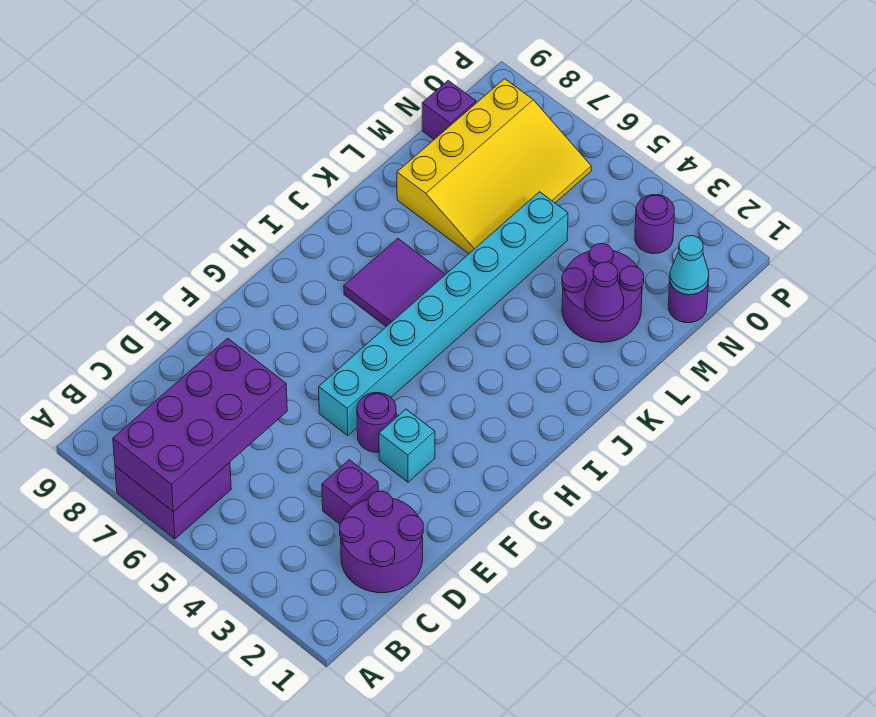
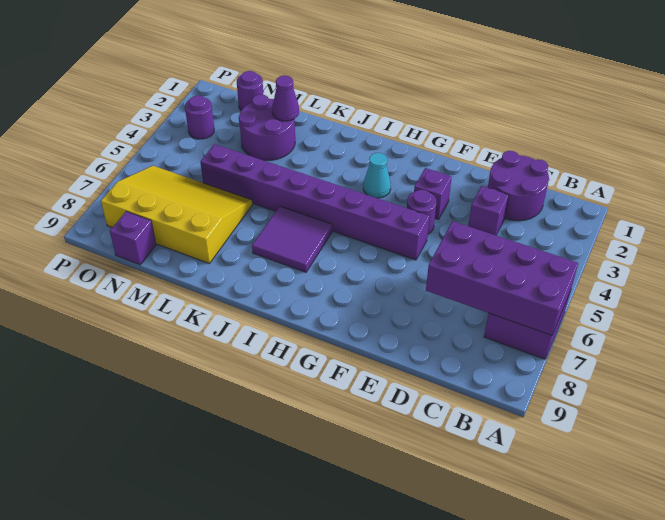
cyan 1x1 brick [379,409,435,482] -> purple 1x1 brick [414,168,452,219]
cyan 1x8 brick [319,192,568,436] -> purple 1x8 brick [201,144,429,260]
cyan 1x1 cone [670,236,709,295] -> cyan 1x1 cone moved to [363,153,391,198]

